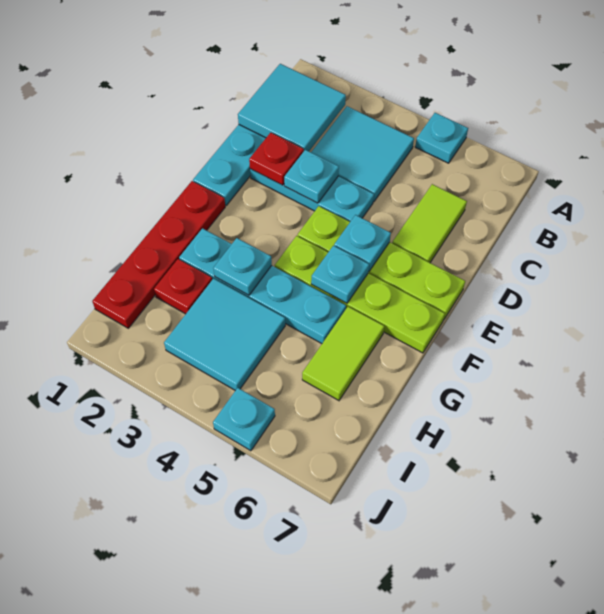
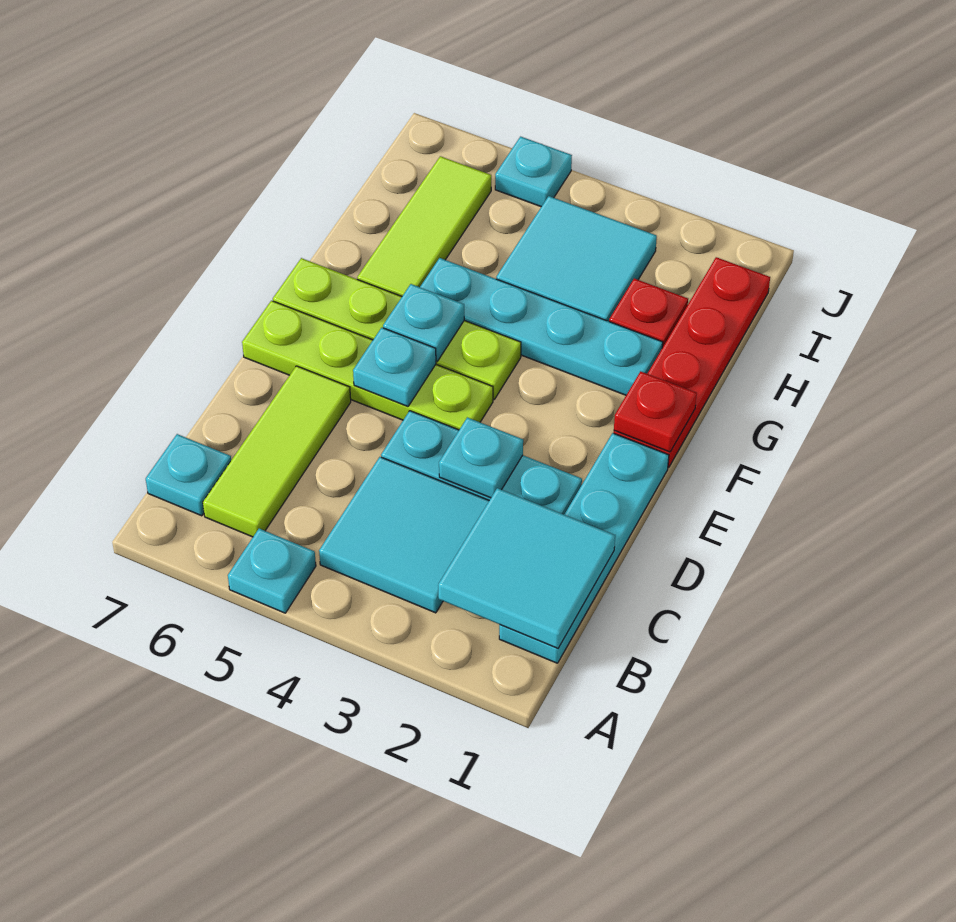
lime 1x2 tile [392,184,467,263] -> lime 1x3 tile [203,366,351,537]
red 1x1 plate [249,133,304,185] -> red 1x1 plate moved to [614,371,697,452]
cyan 1x1 plate [213,238,272,295] -> cyan 1x1 plate moved to [146,434,231,516]
lime 1x2 tile [302,307,384,400] -> lime 1x3 tile [357,156,491,296]

